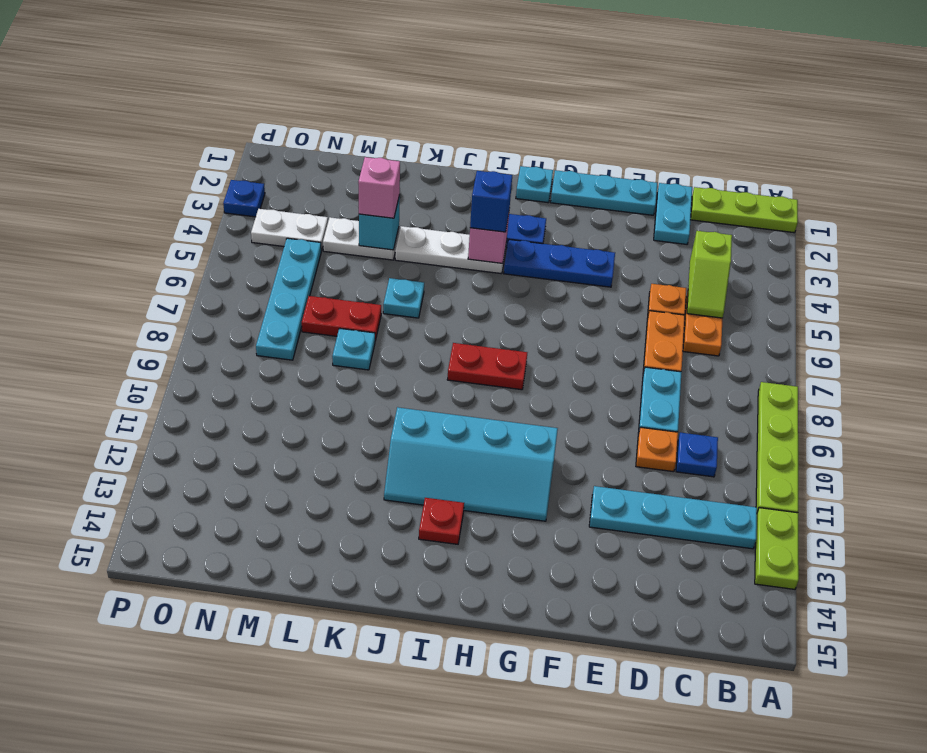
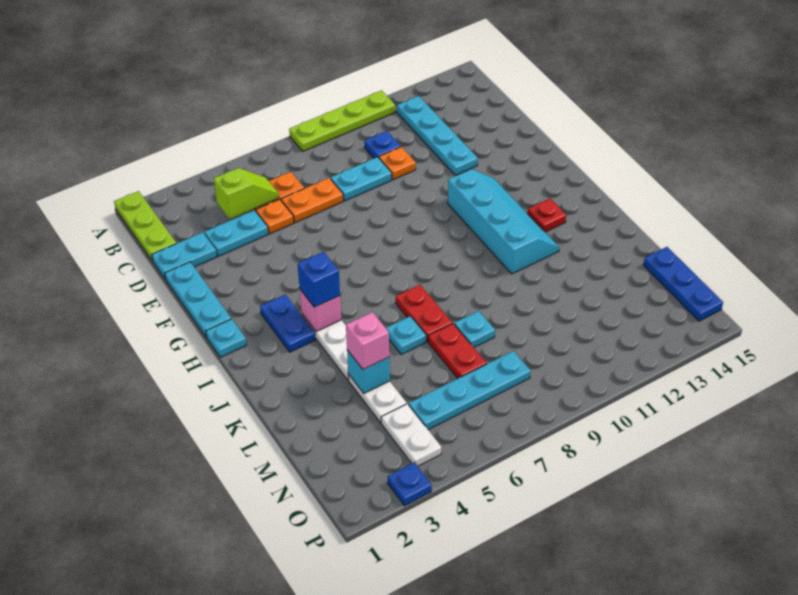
lime 1x2 plate [755,508,799,589] -> none
none -> cyan 1x2 plate [205,210,268,256]
blue 1x3 plate [504,240,615,287] -> blue 1x3 plate moved to [644,247,723,321]
red 1x2 plate [447,343,527,390] -> red 1x2 plate moved to [396,285,452,342]

